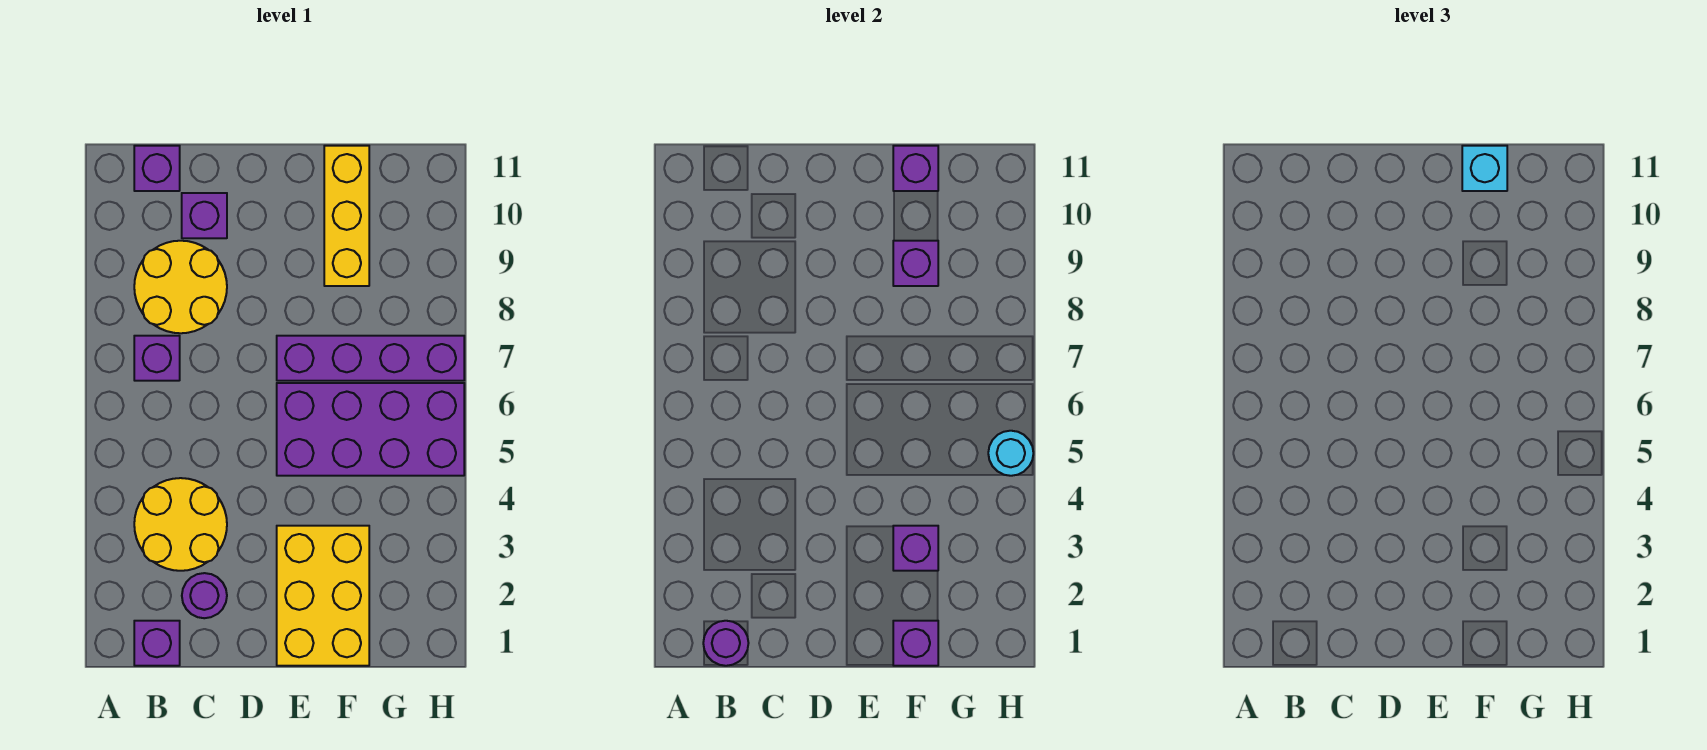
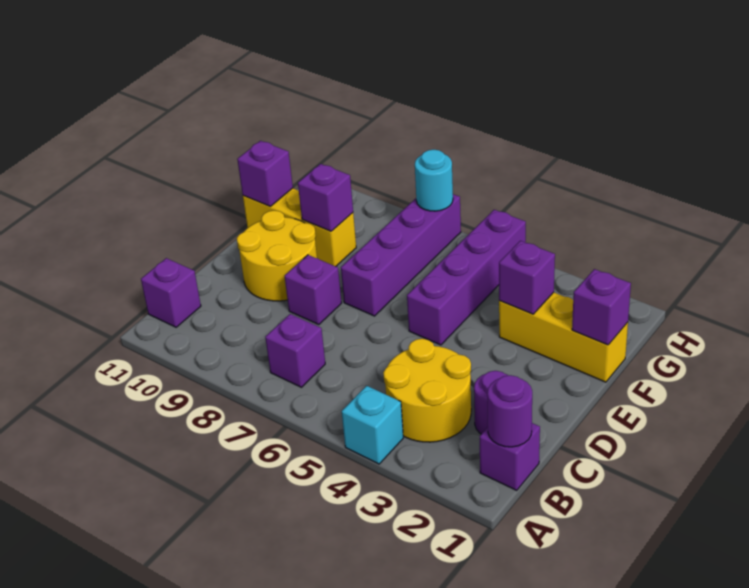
yellow 2x2 round brick [134,241,227,333] -> yellow 2x2 round brick moved to [237,210,317,301]
purple 1x1 brick [182,193,227,238] -> purple 1x1 brick moved to [285,255,342,325]
yellow 2x3 brick [277,526,369,666] -> yellow 1x3 brick [499,292,628,382]
purple 2x4 brick [277,383,464,476] -> purple 1x4 brick [407,210,526,345]
cyan 1x1 brick [1462,146,1507,191] -> cyan 1x1 brick moved to [342,386,403,464]
cyan 1x1 round brick [988,431,1033,476] -> cyan 1x1 round brick moved to [415,150,453,211]

